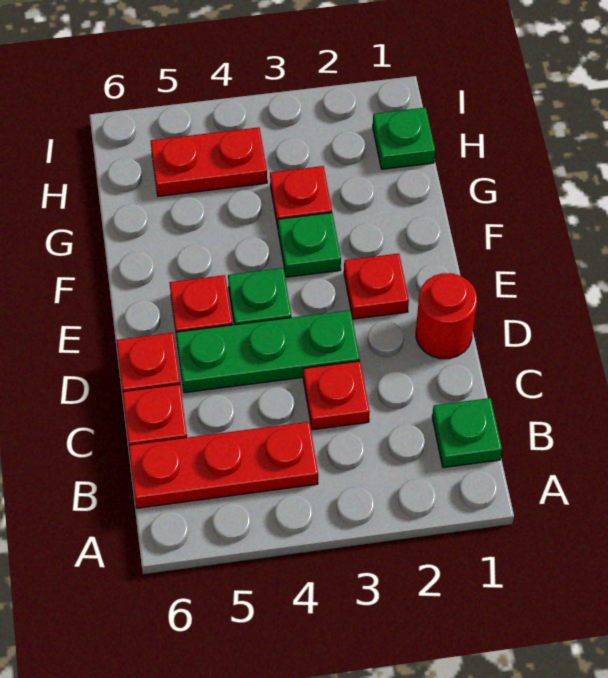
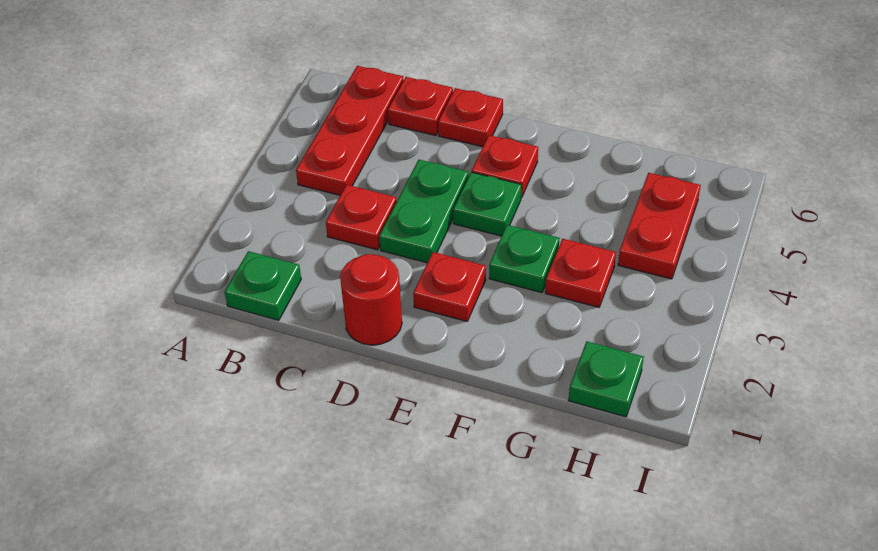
green 1x3 plate [176,310,360,393] -> green 1x2 plate [379,160,468,263]

